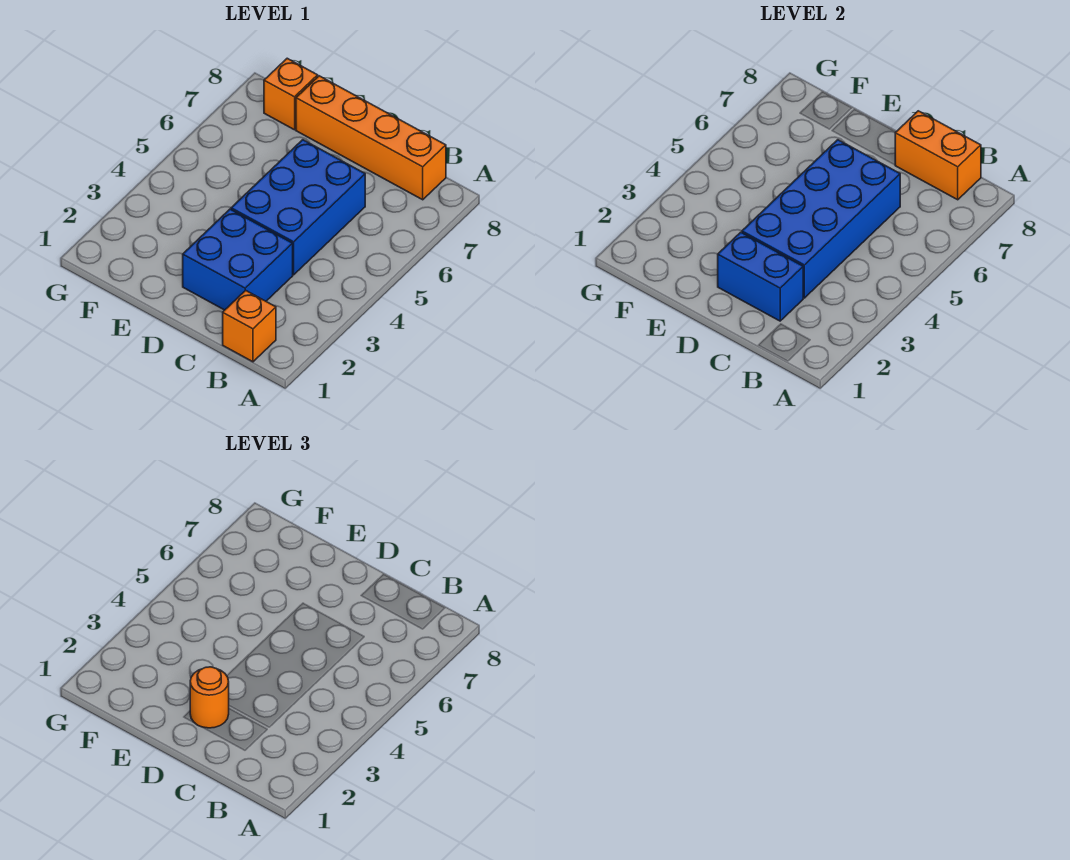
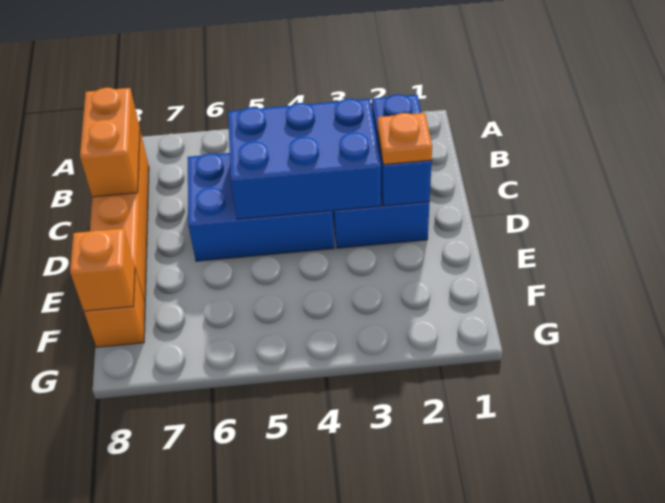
orange 1x1 brick [223,290,276,362] -> orange 1x1 brick moved to [70,228,135,311]
blue 2x4 brick [742,140,900,298] -> blue 2x3 brick [228,99,381,219]
orange 1x1 round brick [190,667,229,728] -> orange 1x1 plate [378,113,432,165]

